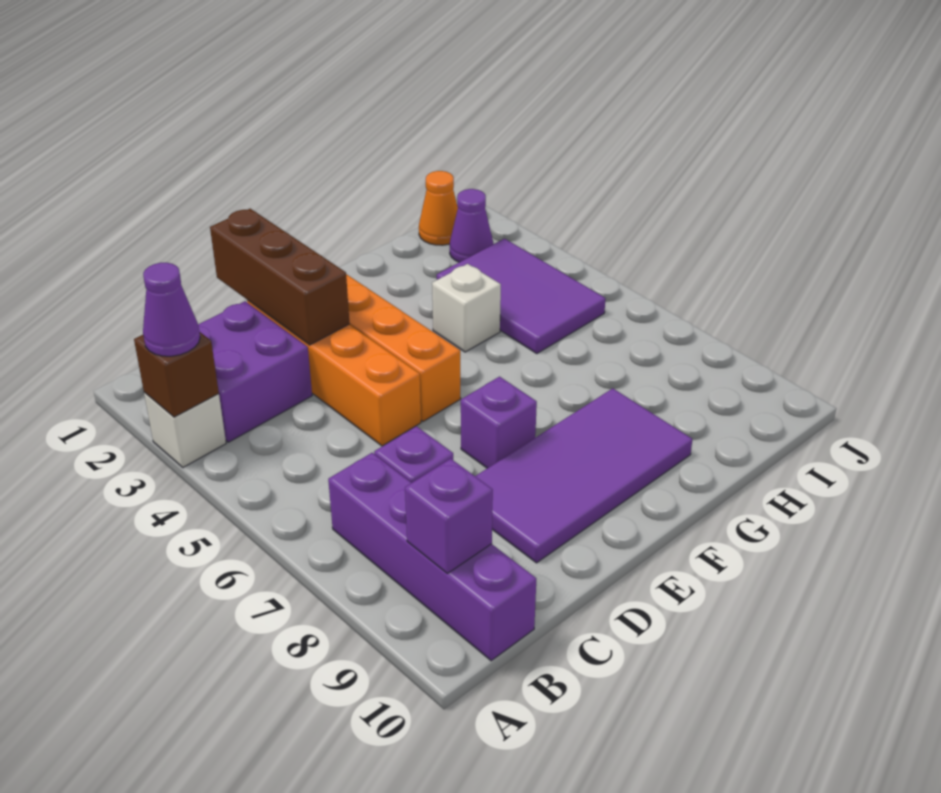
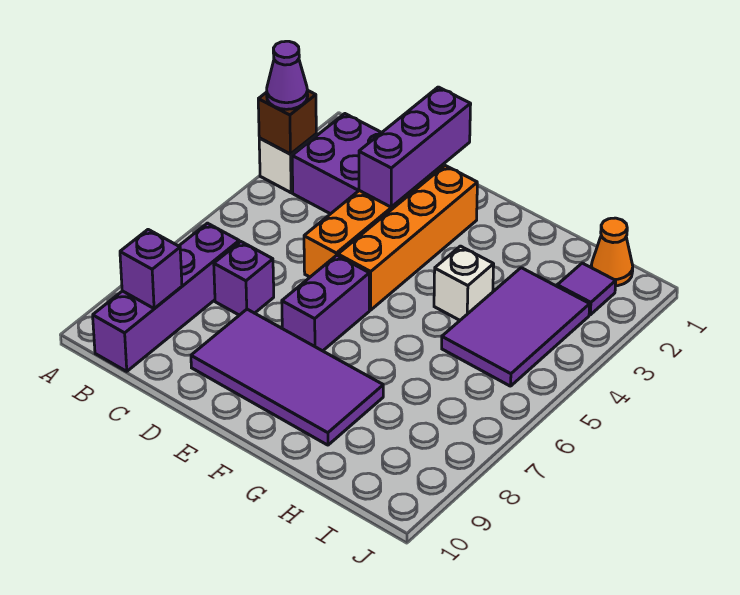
brown 1x3 brick [210,209,350,345] -> purple 1x3 brick [359,87,471,207]
purple 1x1 brick [461,377,537,468] -> purple 1x2 brick [282,255,369,351]
purple 1x1 cone [450,189,493,262] -> purple 1x1 tile [557,263,616,315]

